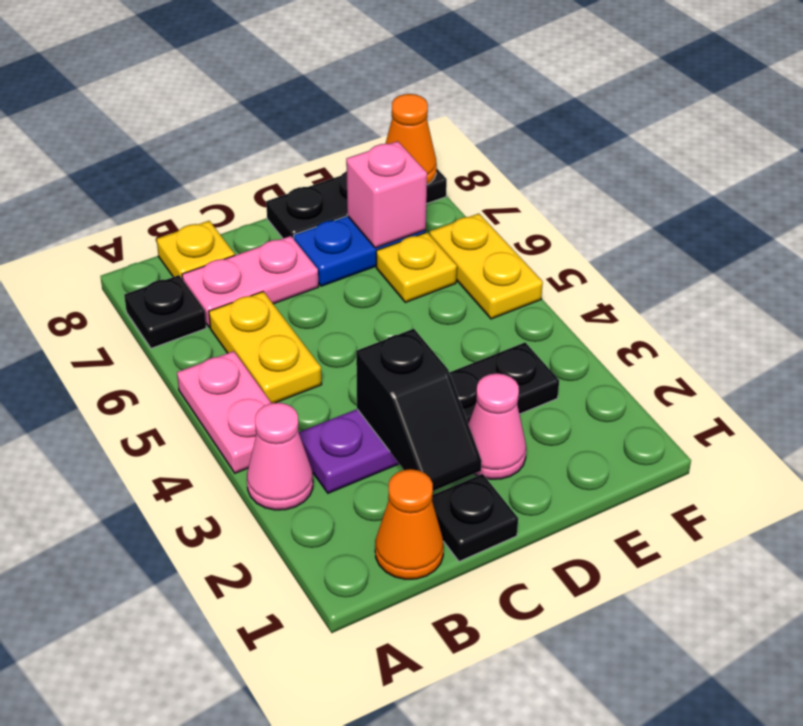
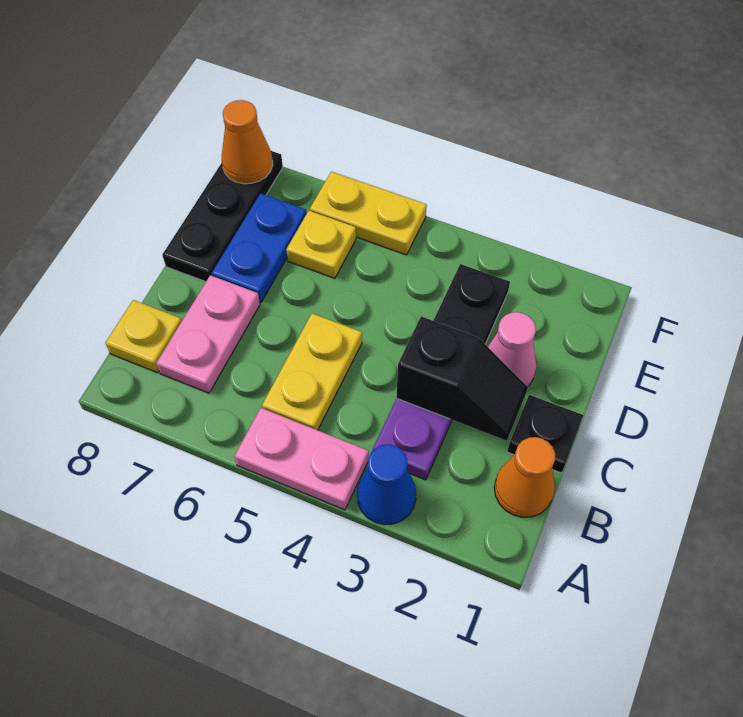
pink 1x1 cone [247,403,313,510] -> blue 1x1 cone [357,444,416,525]
black 1x1 plate [124,275,206,348] -> none
yellow 1x2 plate [209,292,322,403] -> yellow 1x2 plate turned to [262,313,362,430]
pink 1x1 brick [346,141,427,248] -> none

